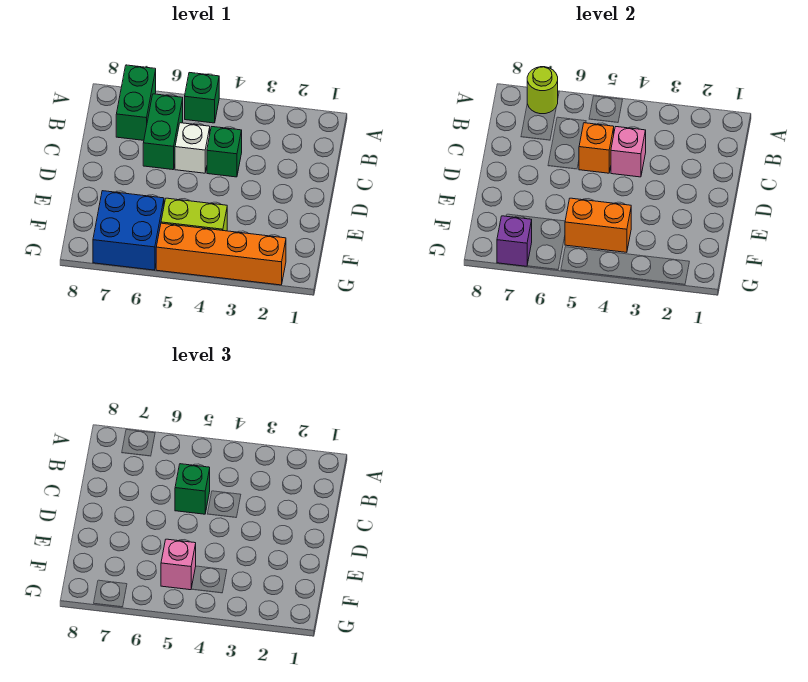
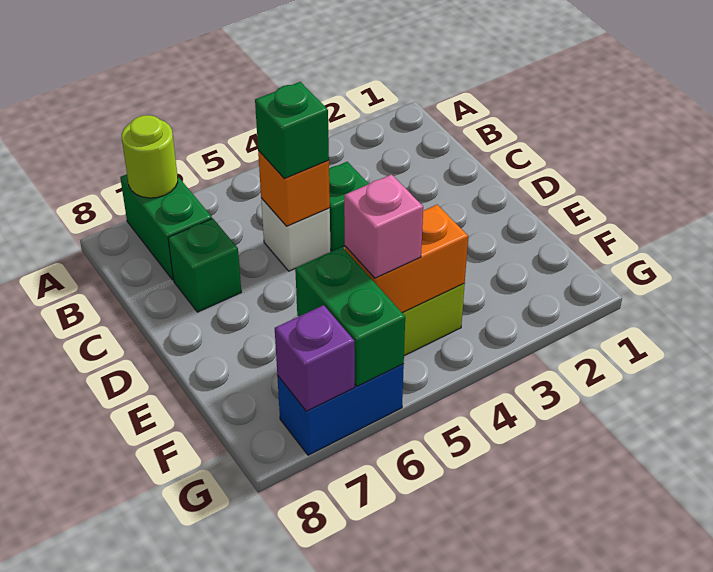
green 1x1 brick [185,73,219,123] -> green 1x1 brick moved to [168,219,241,312]
green 1x2 brick [143,94,183,170] -> green 1x2 brick moved to [295,247,405,386]
pink 1x1 brick [611,127,646,177] -> none
blue 2x2 brick [93,191,164,270] -> blue 1x2 brick [277,364,404,455]
orange 1x4 brick [156,223,286,285] -> none

